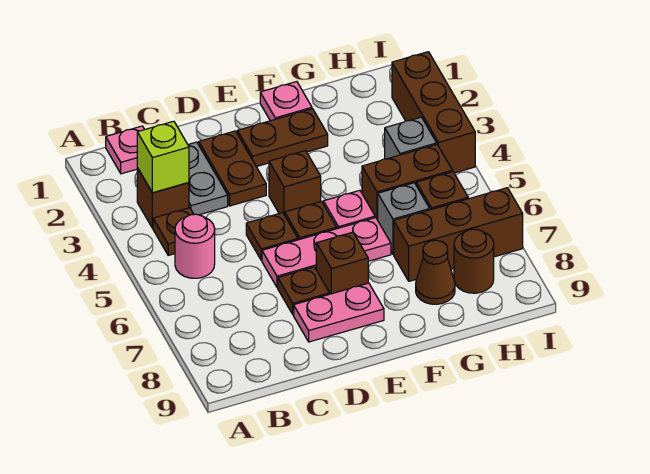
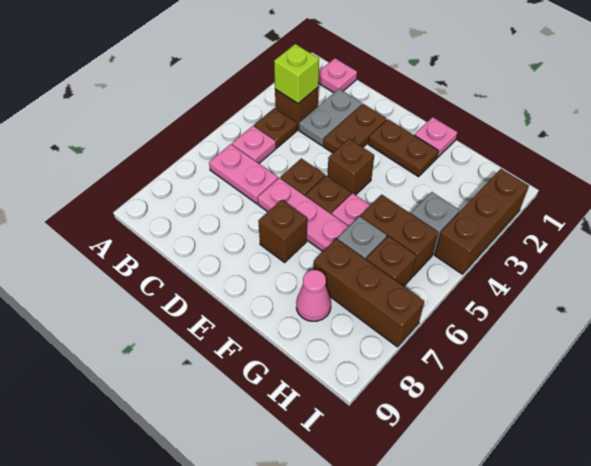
pink 1x1 round brick [175,214,215,278] -> pink 1x1 plate [232,126,276,163]
brown 1x1 plate [278,267,330,315] -> none
pink 1x2 plate [294,283,384,342] -> pink 1x2 plate moved to [209,144,278,204]
brown 1x1 cone [416,240,455,304] -> pink 1x1 cone [296,270,331,321]
brown 1x1 round brick [454,229,494,293] -> none

